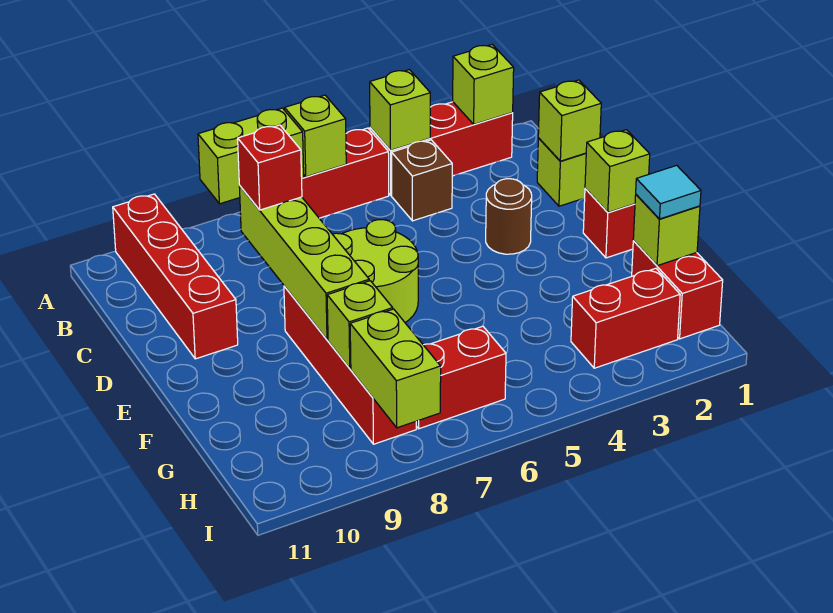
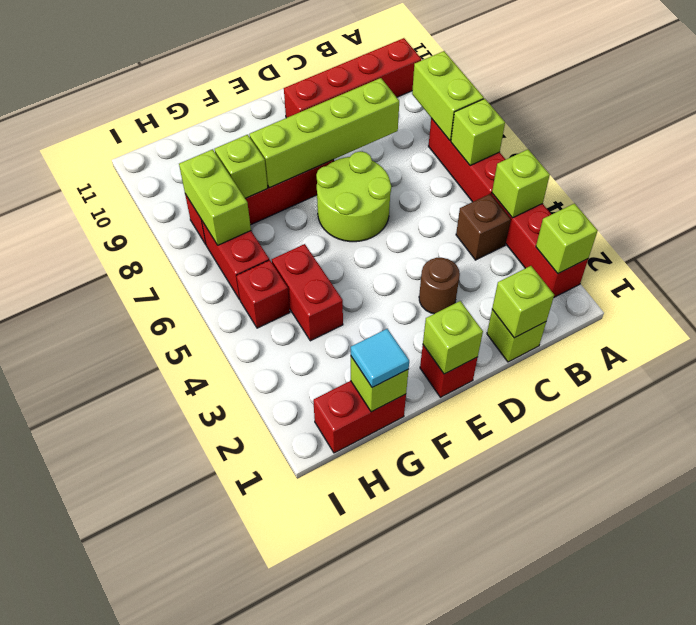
red 1x1 brick [238,125,302,210] -> red 1x1 brick moved to [236,260,290,328]
red 1x2 brick [571,268,680,368] -> red 1x2 brick moved to [272,244,343,341]
lime 1x2 brick [350,309,441,428] -> lime 1x2 brick turned to [179,149,251,245]

